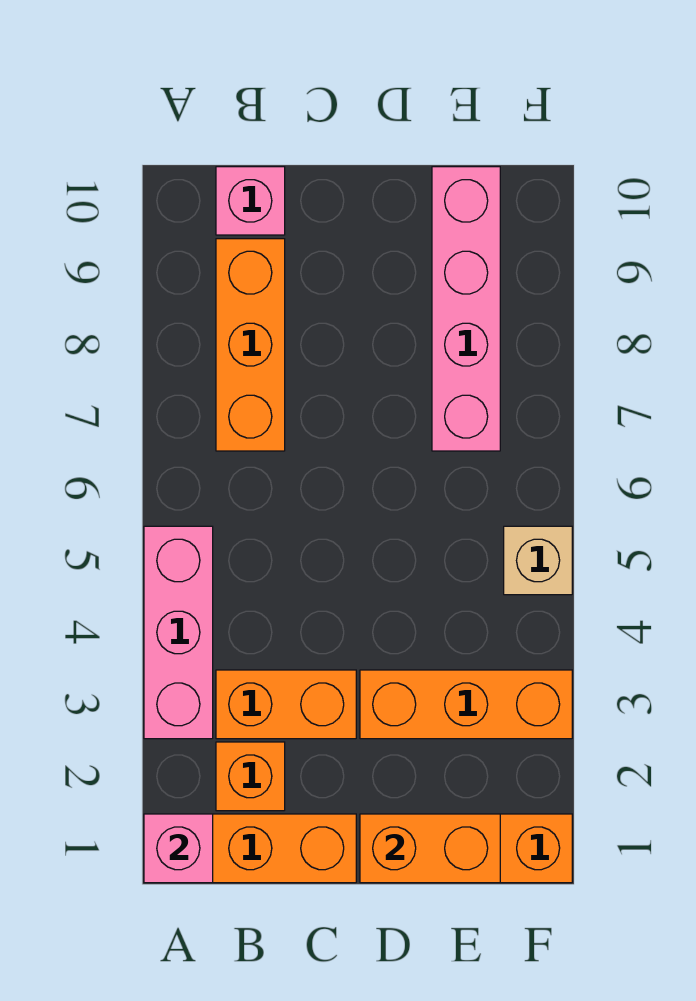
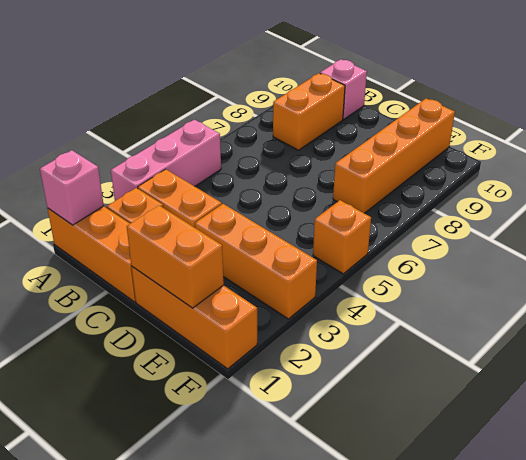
orange 1x3 brick [216,239,285,451] -> orange 1x2 brick [273,73,345,150]
pink 1x4 brick [432,167,500,451] -> orange 1x4 brick [333,99,455,213]
tan 1x1 brick [504,526,572,595] -> orange 1x1 brick [313,200,371,274]

